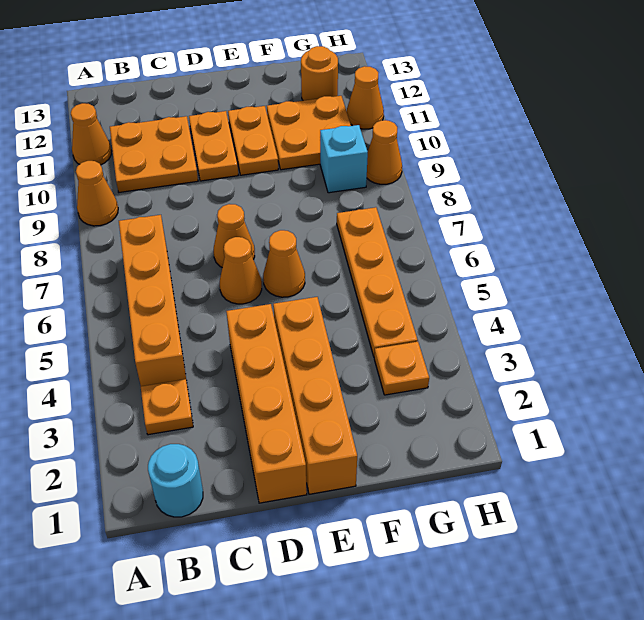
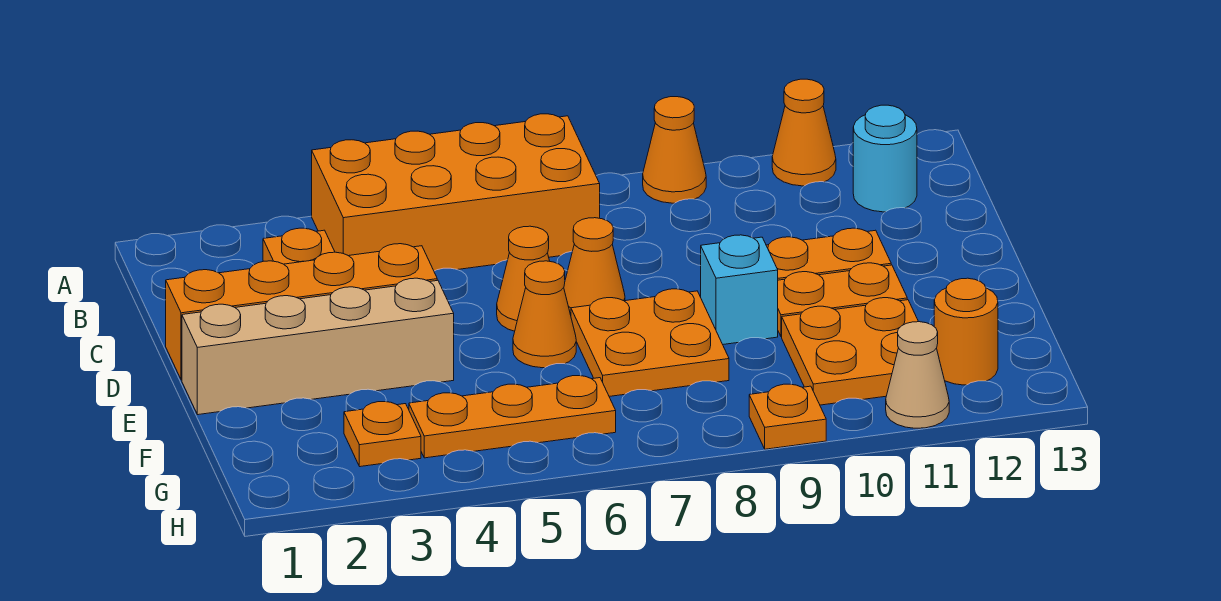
cyan 1x1 round brick [148,444,203,517] -> cyan 1x1 round brick moved to [853,105,917,212]
orange 1x4 brick [119,215,186,386] -> orange 2x4 brick [312,114,600,271]
orange 2x2 plate [110,116,198,192] -> orange 2x2 plate moved to [571,289,729,396]
orange 1x4 brick [273,297,357,494] -> tan 1x4 brick [182,278,454,415]
orange 1x4 plate [337,207,418,356] -> orange 1x3 plate [409,376,616,458]
cyan 1x1 brick [320,125,368,193] -> cyan 1x1 brick moved to [701,235,778,344]
orange 1x1 cone [367,120,402,184] -> orange 1x1 plate [749,384,826,449]
orange 1x1 cone [347,66,384,129] -> tan 1x1 cone [886,322,949,428]

